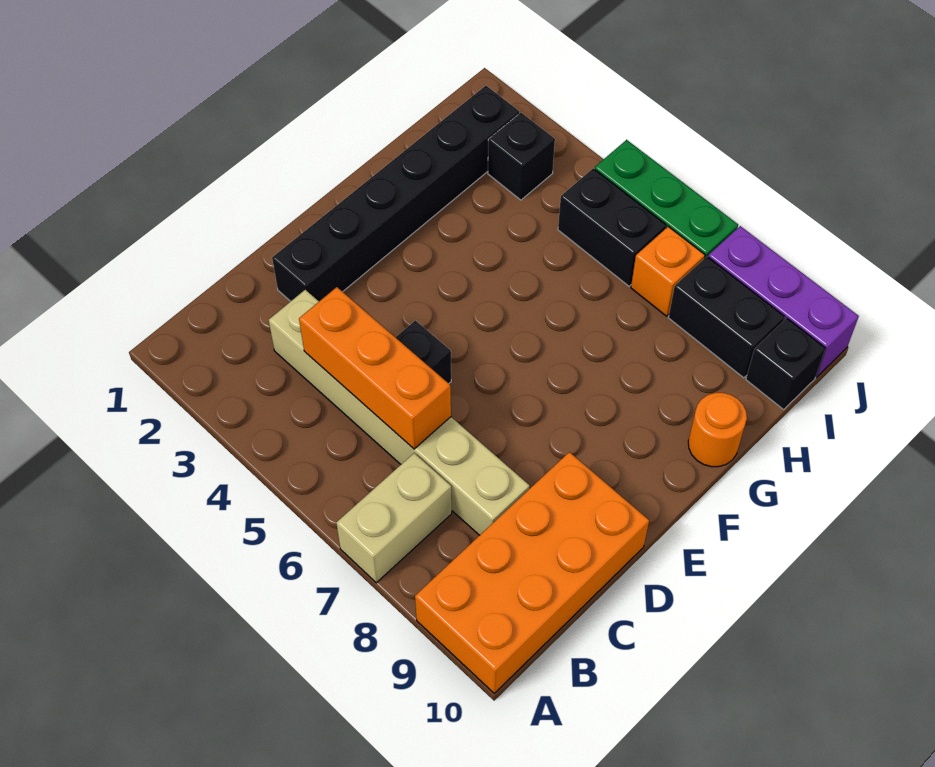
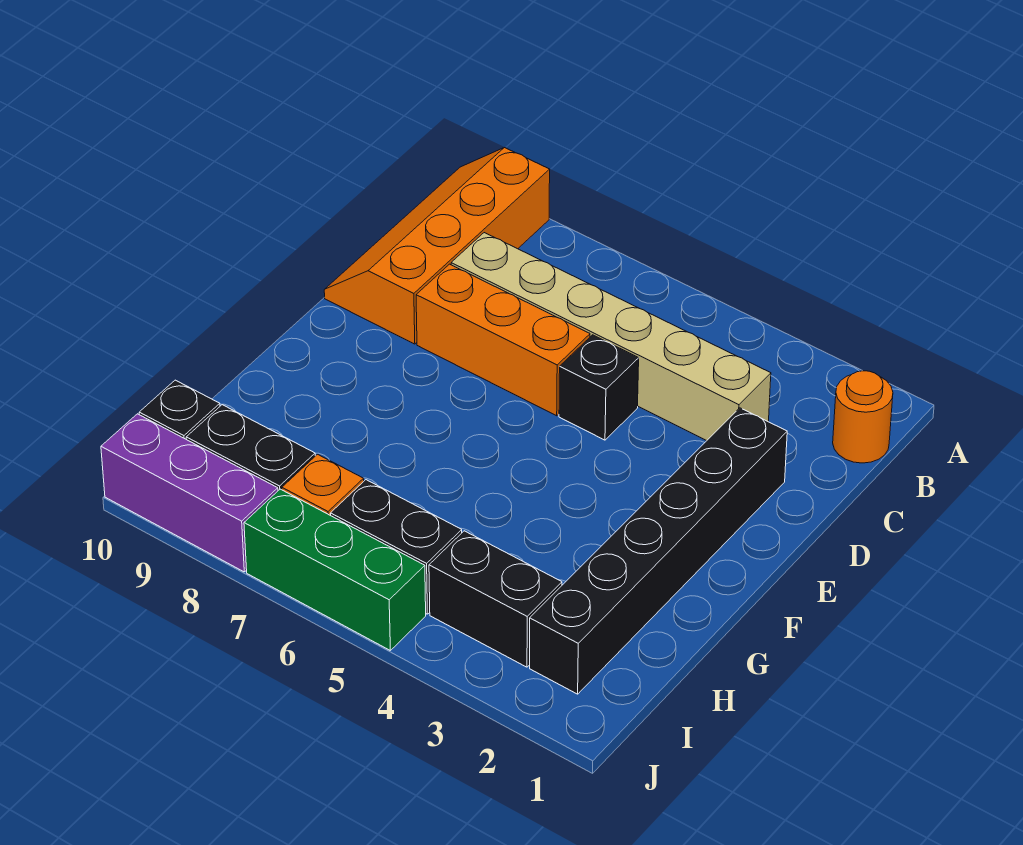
tan 1x2 brick [336,453,452,583] -> none
orange 2x4 brick [415,452,649,693] -> orange 2x4 slope [324,148,550,344]
orange 1x3 brick [299,287,451,449] -> orange 1x3 brick moved to [416,264,590,416]
orange 1x1 round brick [688,393,747,467] -> orange 1x1 round brick moved to [833,371,893,463]
black 1x1 brick [488,113,555,200] -> black 1x2 brick [429,531,562,667]

